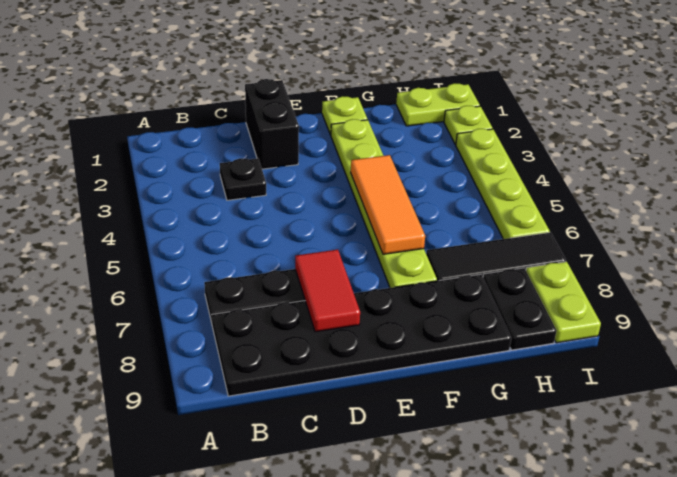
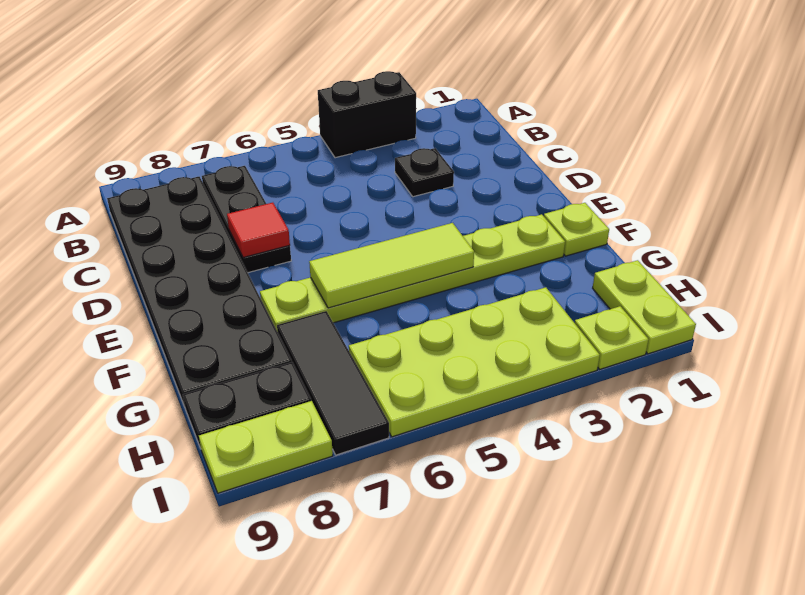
black 1x2 brick [245,79,299,169] -> black 1x2 brick moved to [318,71,416,158]
red 1x2 tile [295,250,360,332] -> red 1x1 tile [227,203,290,258]
orange 1x3 tile [351,155,425,254] -> lime 1x3 tile [309,223,474,308]
lime 1x4 plate [456,129,550,239] -> lime 2x4 plate [349,287,600,437]

